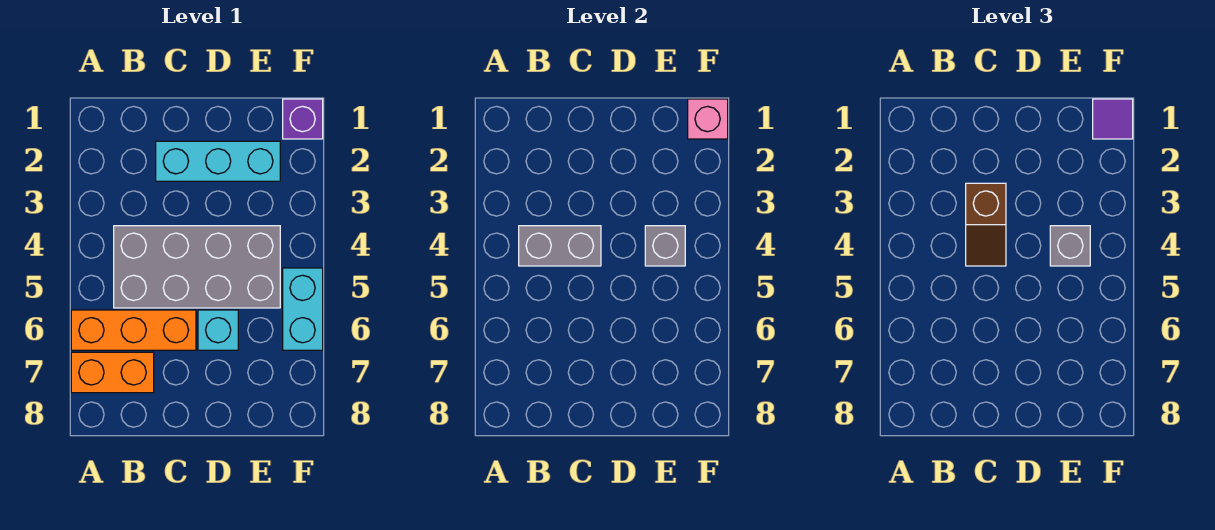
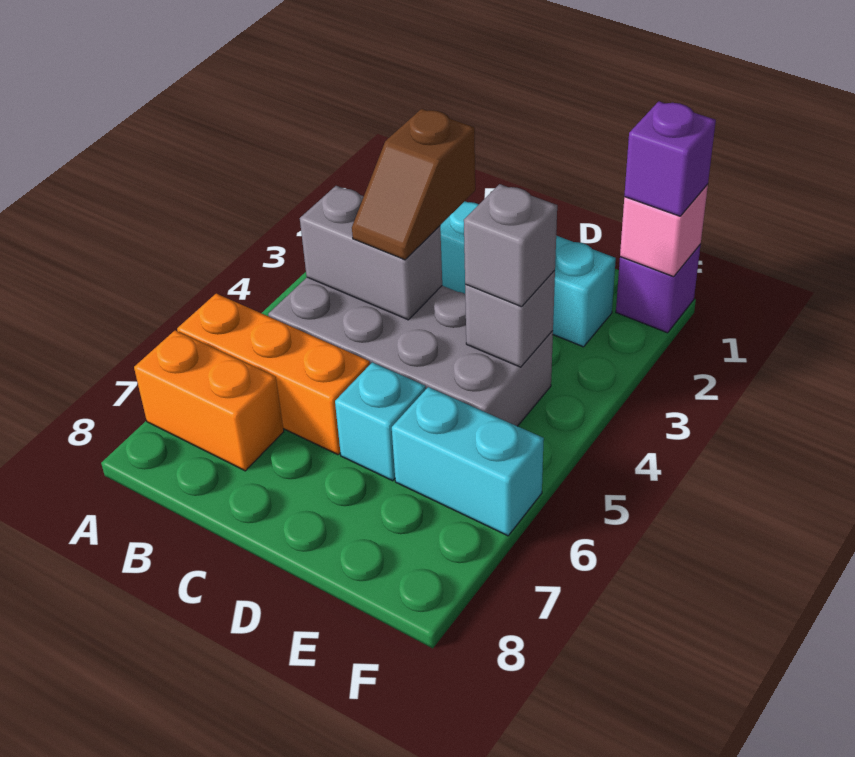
purple 1x1 tile [1093,99,1133,139] -> purple 1x1 brick [624,101,716,216]
cyan 1x2 brick [283,268,323,350] -> cyan 1x2 brick turned to [392,387,544,536]

